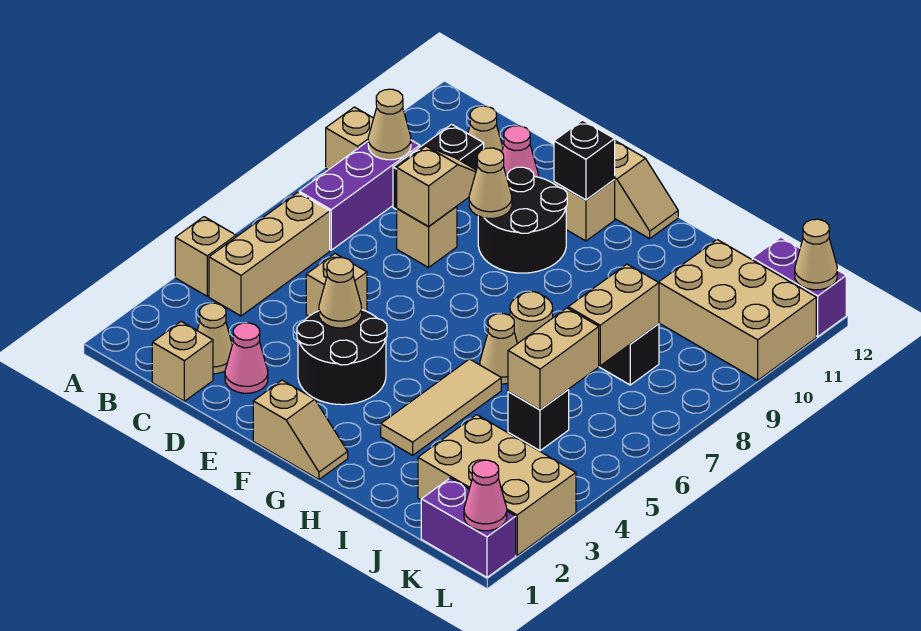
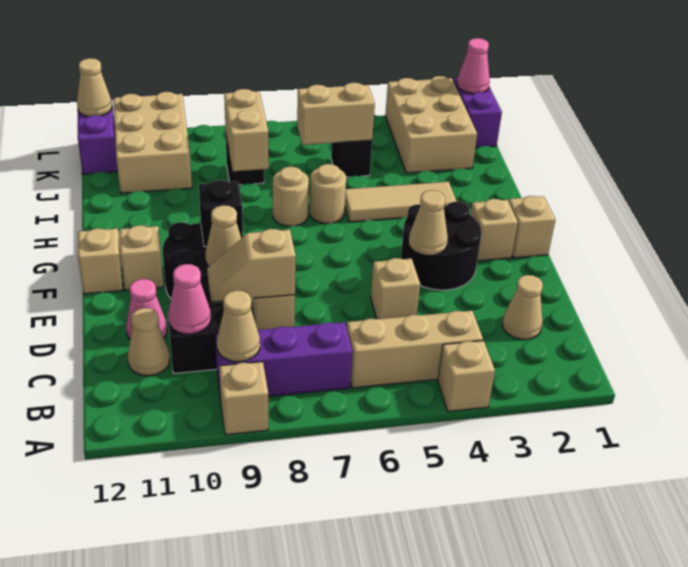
tan 1x1 brick [152,322,213,401] -> tan 1x1 brick moved to [470,199,518,261]
pink 1x1 cone [225,323,268,393] -> pink 1x1 cone moved to [168,264,211,334]
black 1x1 brick [554,120,615,200] -> black 1x1 brick moved to [199,180,243,247]
tan 1x1 cone [480,314,518,384] -> tan 1x1 round brick [310,164,346,223]
tan 1x2 brick [568,264,659,366] -> tan 1x2 brick turned to [224,89,269,171]

